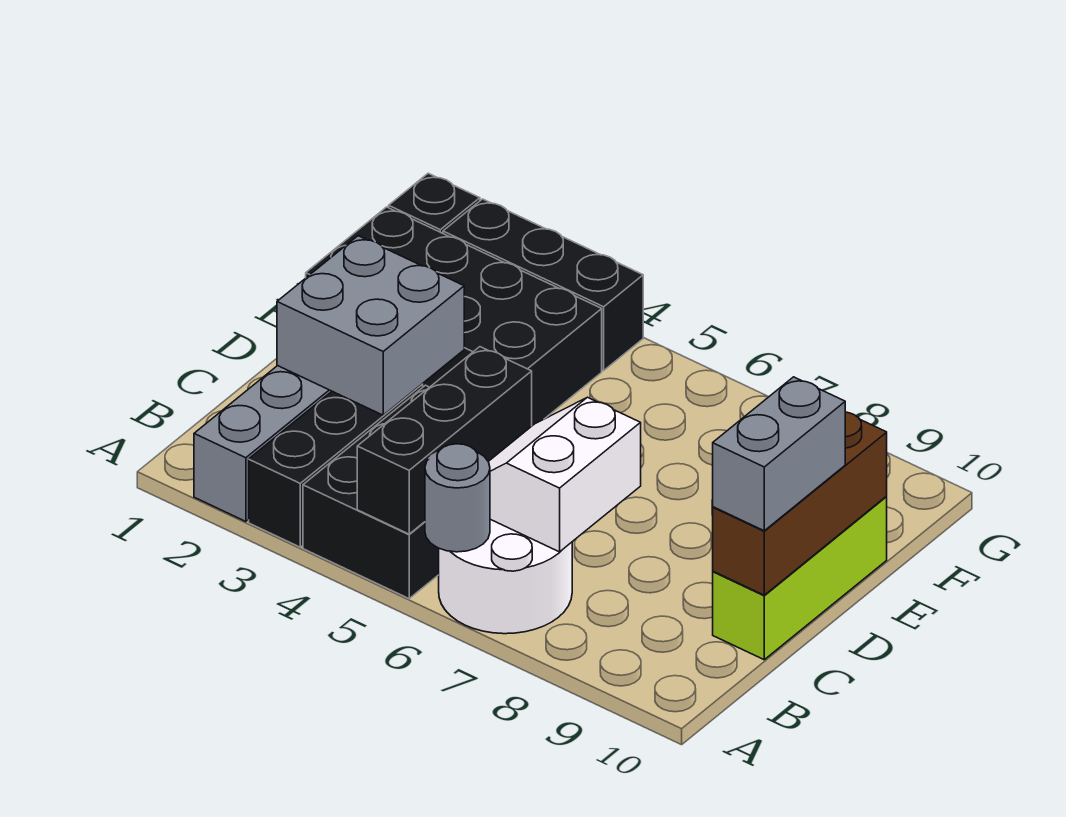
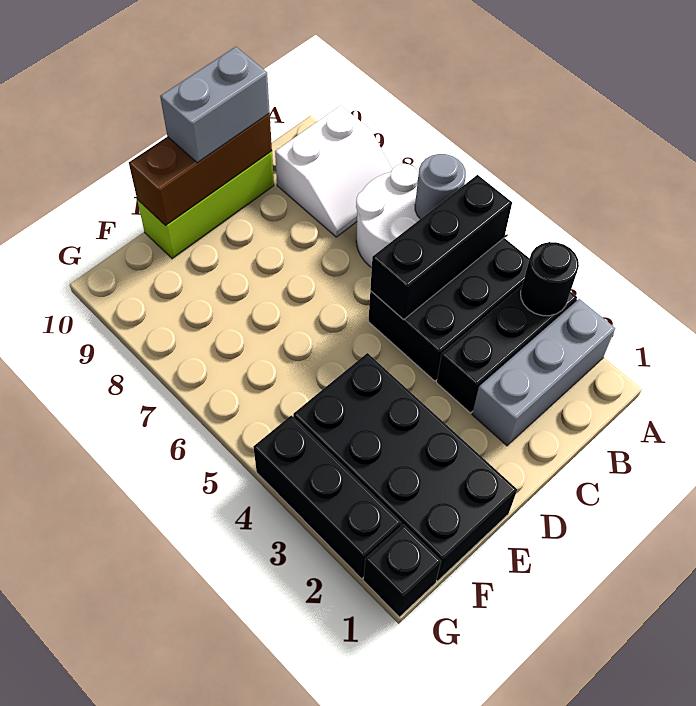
none -> black 1x1 round brick [521,242,579,316]
white 2x2 slope [488,397,641,552] -> white 2x2 slope moved to [275,105,392,237]
grey 2x2 brick [277,236,464,415] -> none

